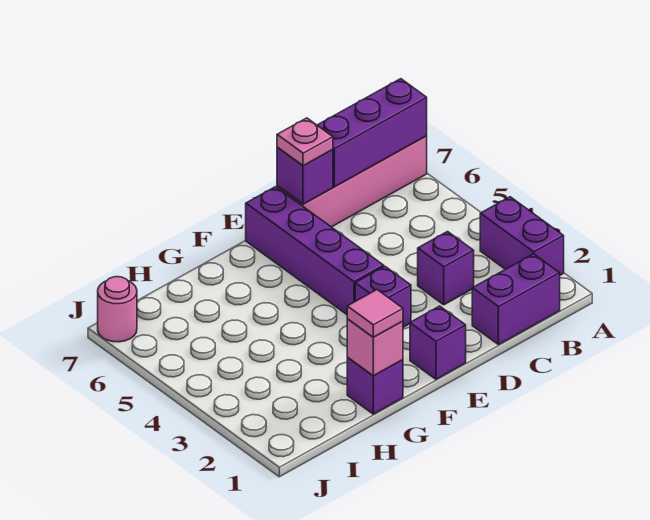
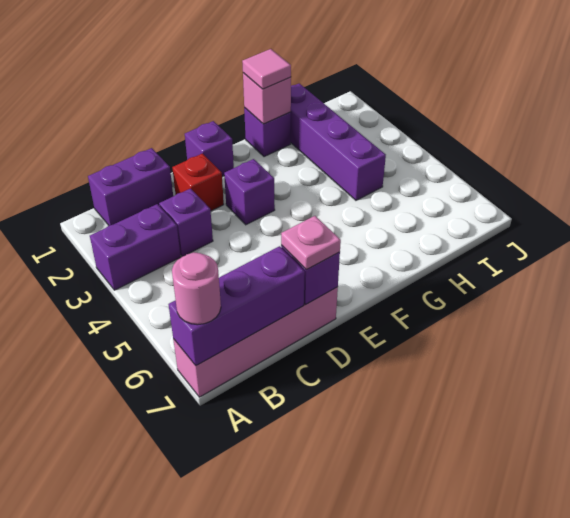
purple 1x2 brick [480,197,564,275] -> purple 1x2 brick turned to [90,204,181,290]
none -> red 1x1 brick [172,154,224,211]
purple 1x4 brick [246,187,384,314] -> purple 1x4 brick moved to [291,84,386,200]
pink 1x1 round brick [98,277,137,342] -> pink 1x1 round brick moved to [172,252,221,325]

